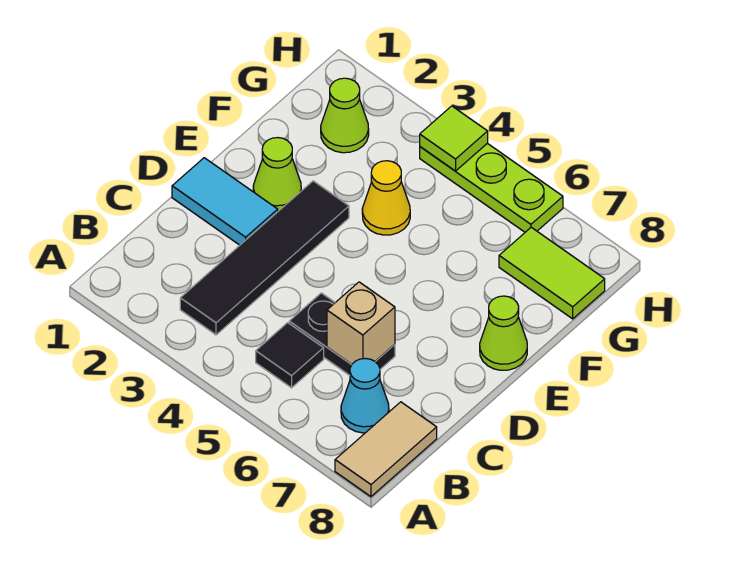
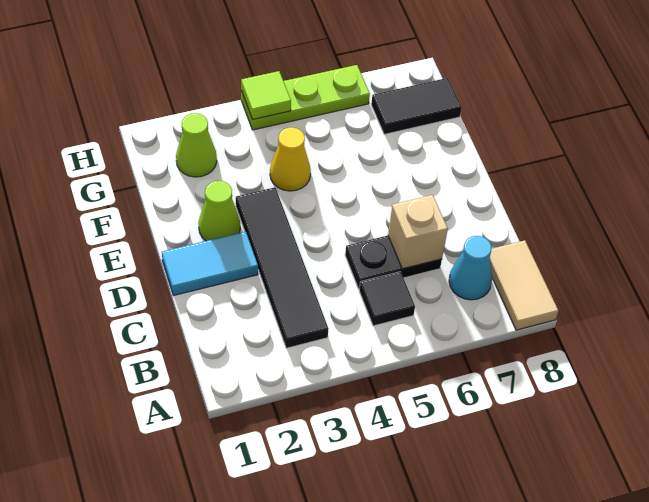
lime 1x1 cone [480,296,527,370] -> none
lime 1x2 tile [499,227,605,319] -> black 1x2 tile [371,78,462,134]

